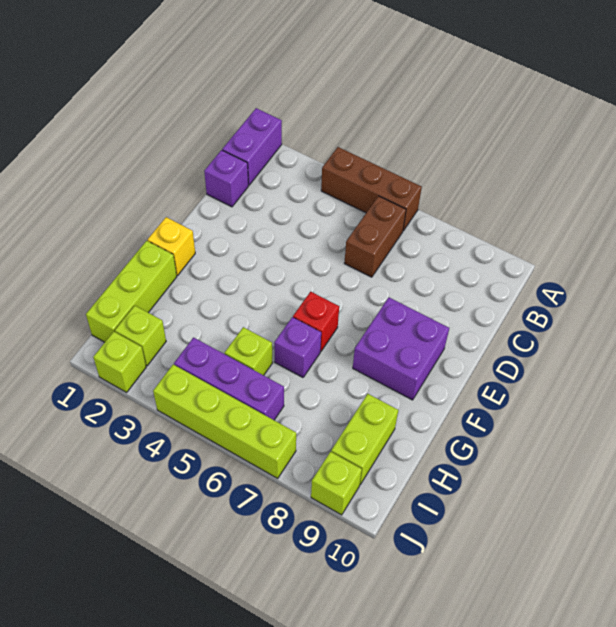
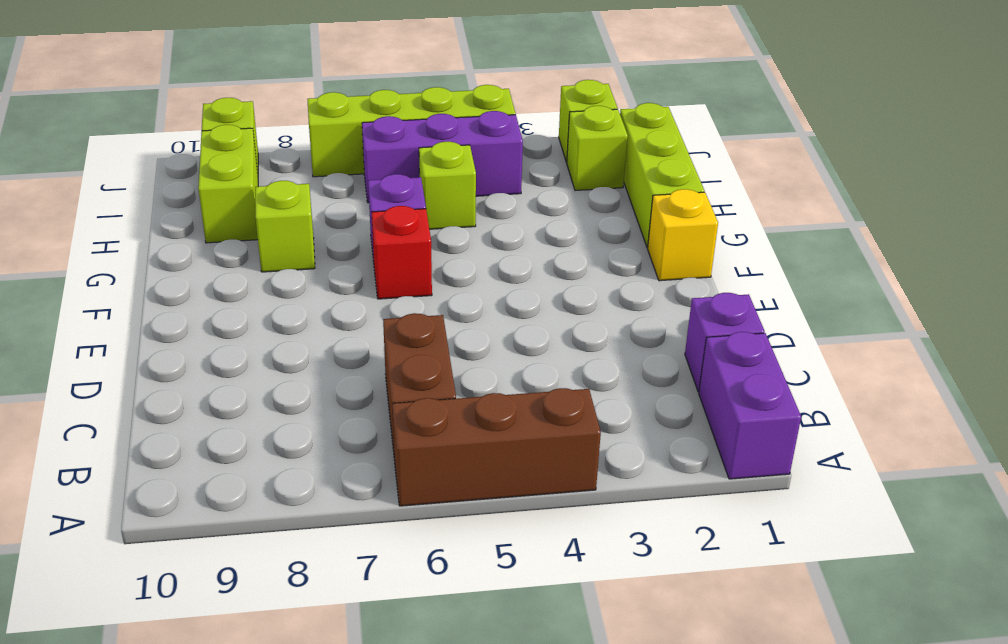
purple 2x2 brick [353,297,449,400] -> none
none -> lime 1x1 brick [255,181,315,272]

